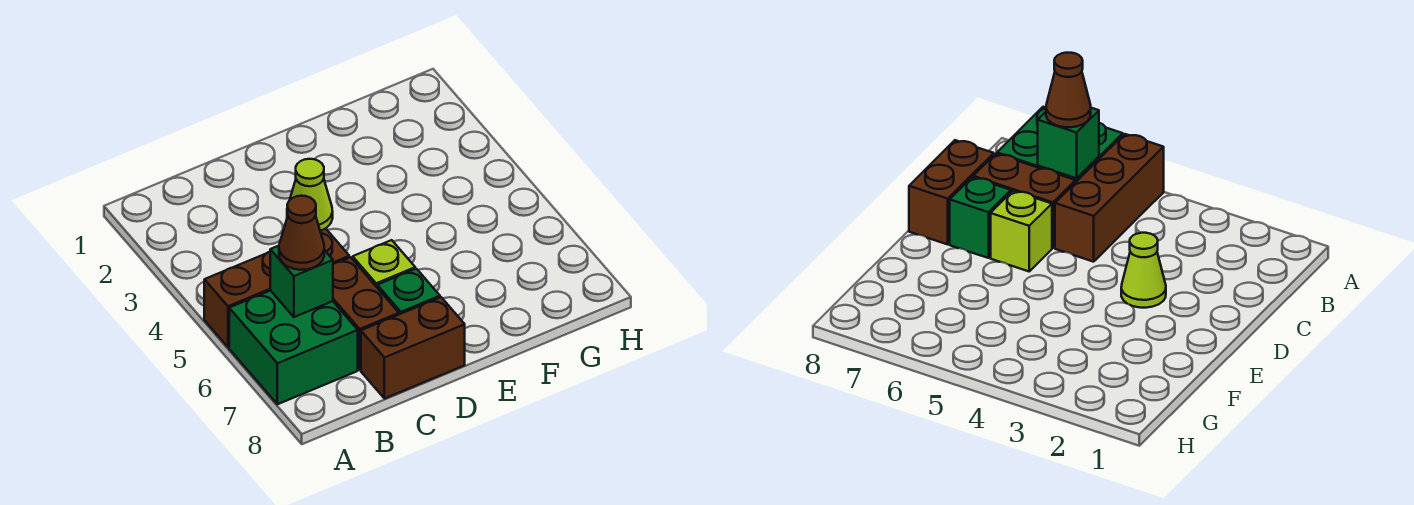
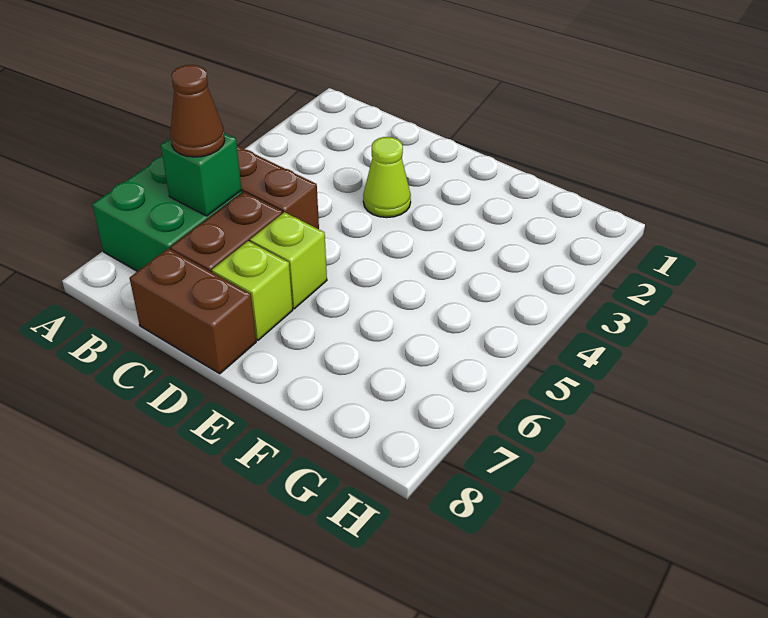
green 1x1 brick [377,269,440,314] -> lime 1x1 brick [212,241,293,340]

